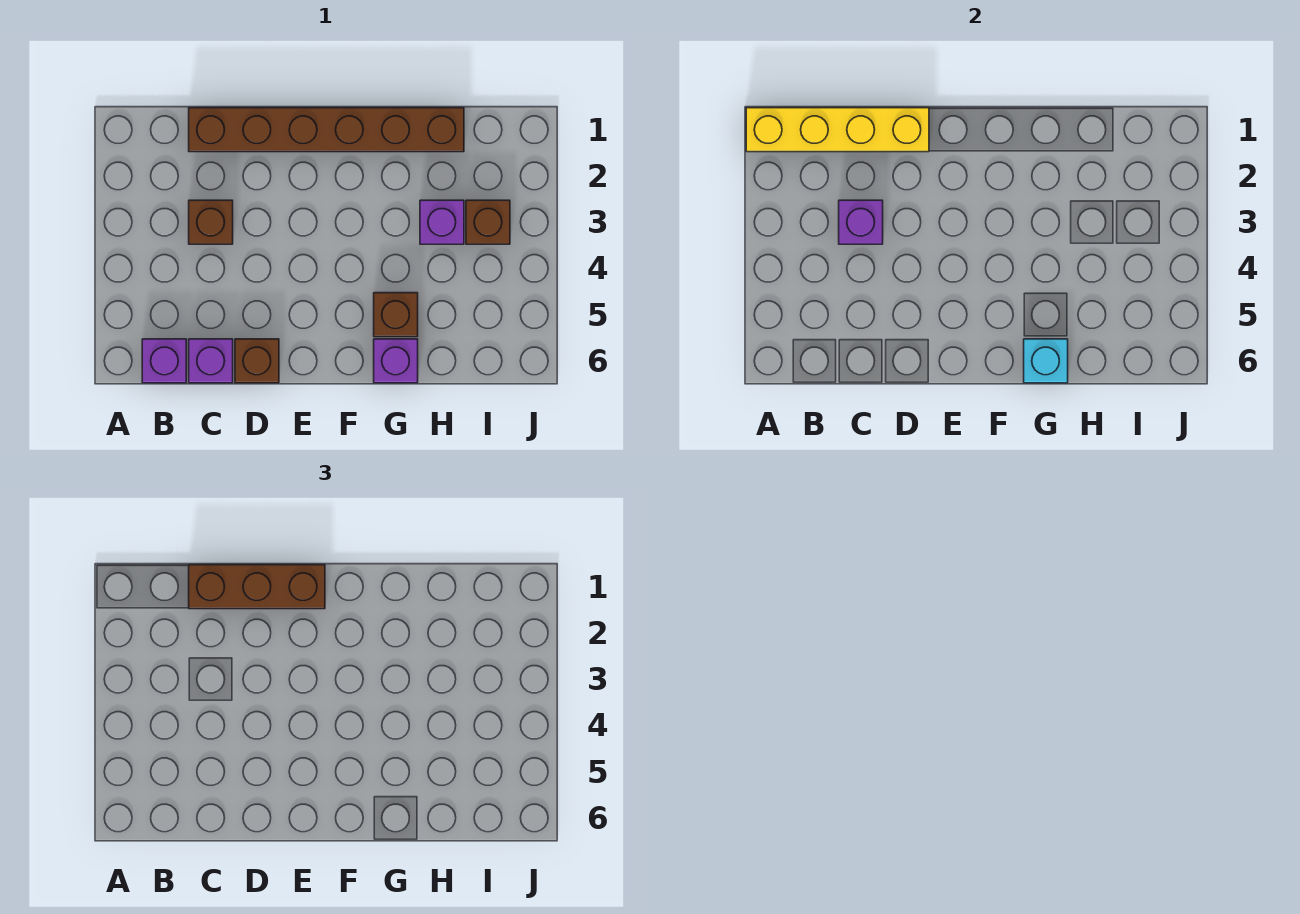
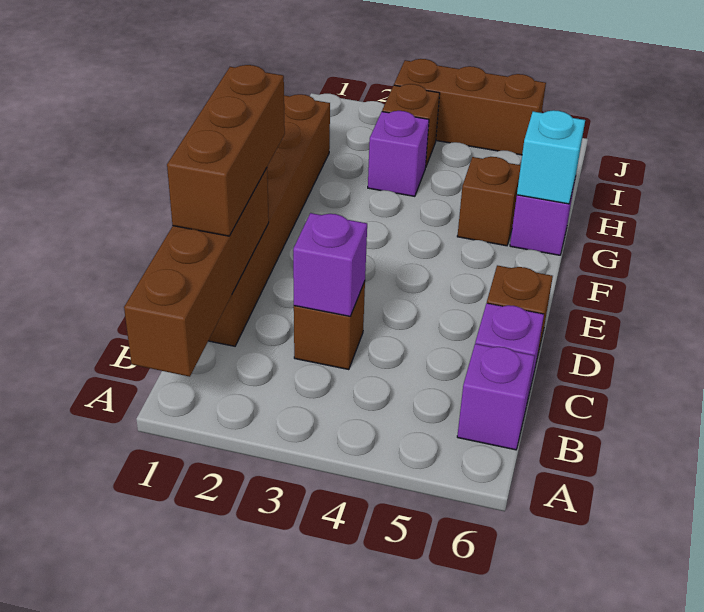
yellow 1x4 brick [746,108,929,152] -> brown 1x4 brick [124,168,269,377]
none -> brown 1x3 brick [394,59,546,155]

